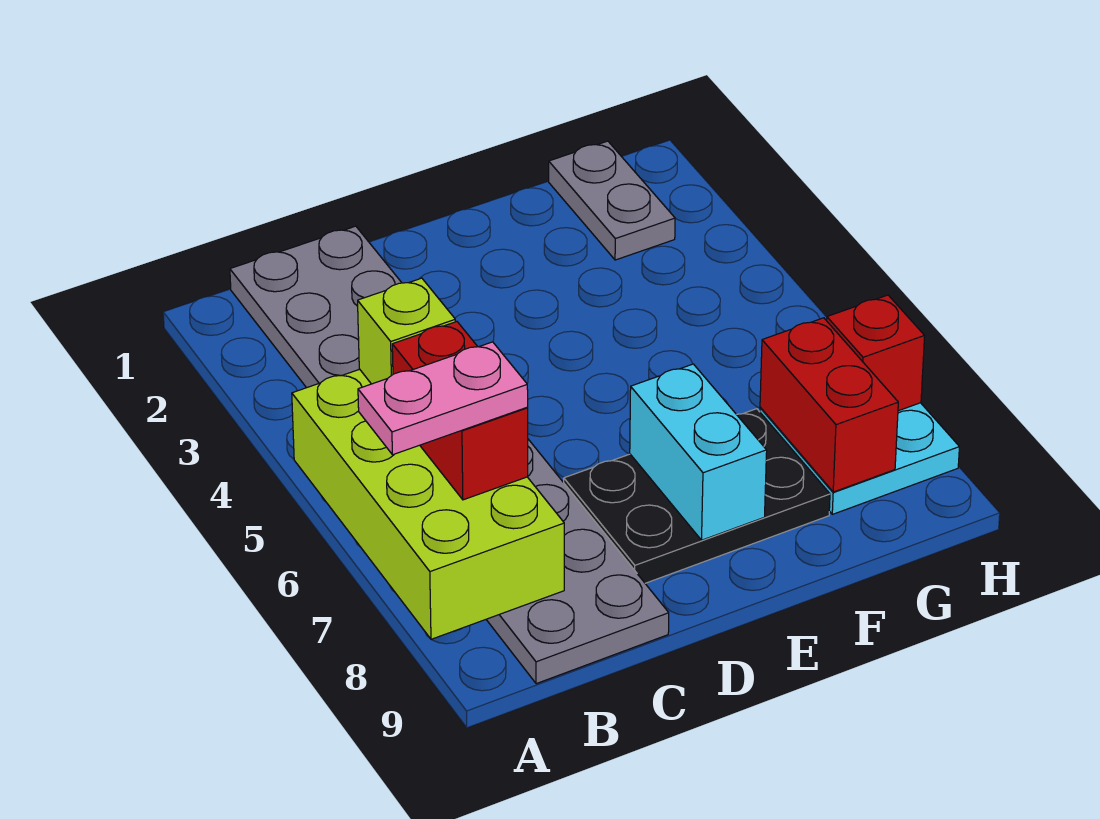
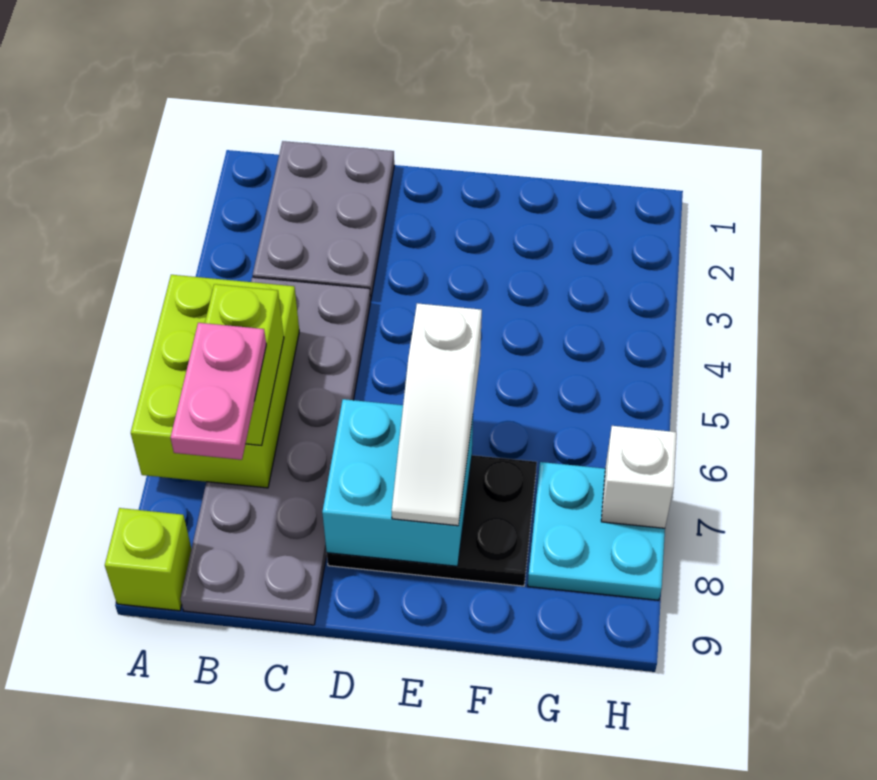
lime 2x4 brick [292,369,564,639] -> lime 2x3 brick [131,275,299,488]
pink 1x2 plate [358,342,528,455] -> pink 1x2 plate turned to [171,323,266,460]
lime 1x1 brick [358,278,455,384] -> lime 1x1 brick moved to [105,508,192,611]
red 1x2 brick [392,322,528,500] -> lime 1x2 brick [205,284,284,445]
none -> white 1x3 slope [392,303,482,526]
cyan 1x2 brick [630,364,767,540] -> cyan 2x2 brick [322,399,473,566]
grey 1x2 plate [549,141,675,260] -> none
red 1x2 brick [760,318,898,492] -> none
red 1x1 brick [827,295,925,411] -> white 1x1 brick [601,426,676,528]

